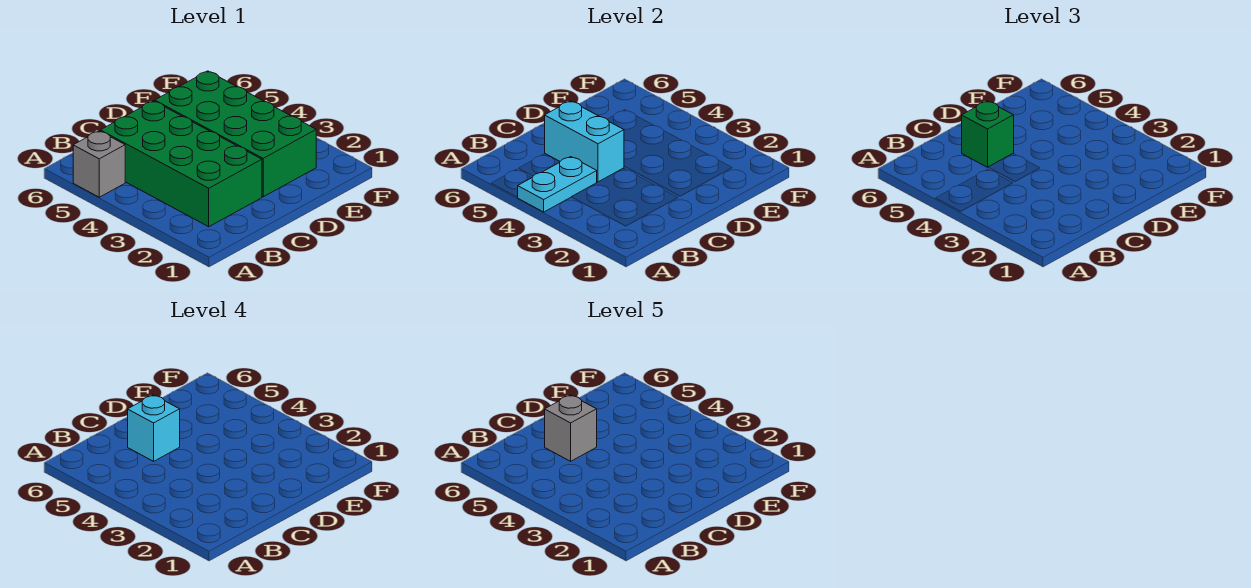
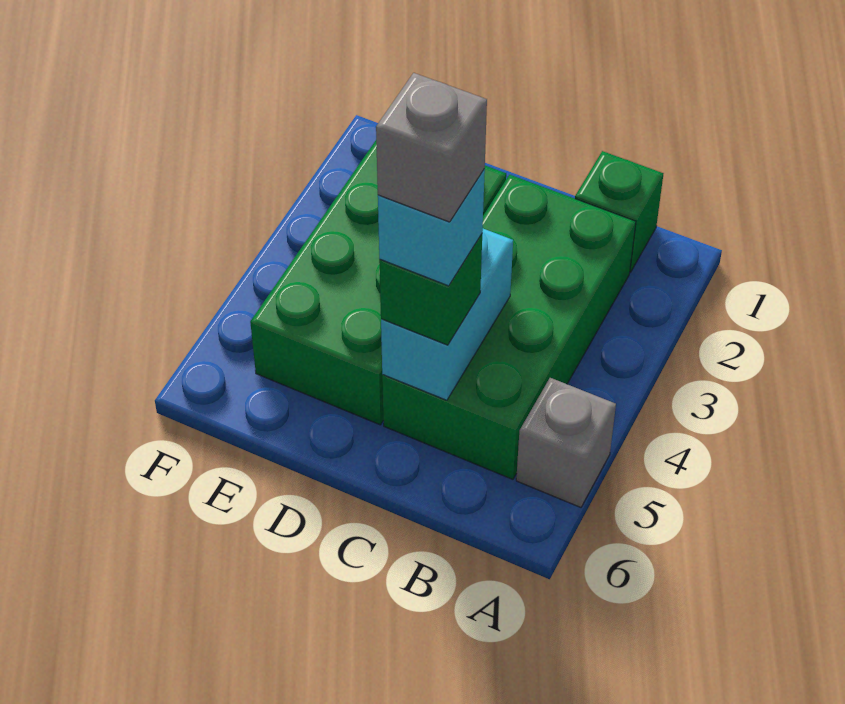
cyan 1x2 plate [518,157,597,212] -> none
none -> green 1x1 brick [575,151,663,272]

